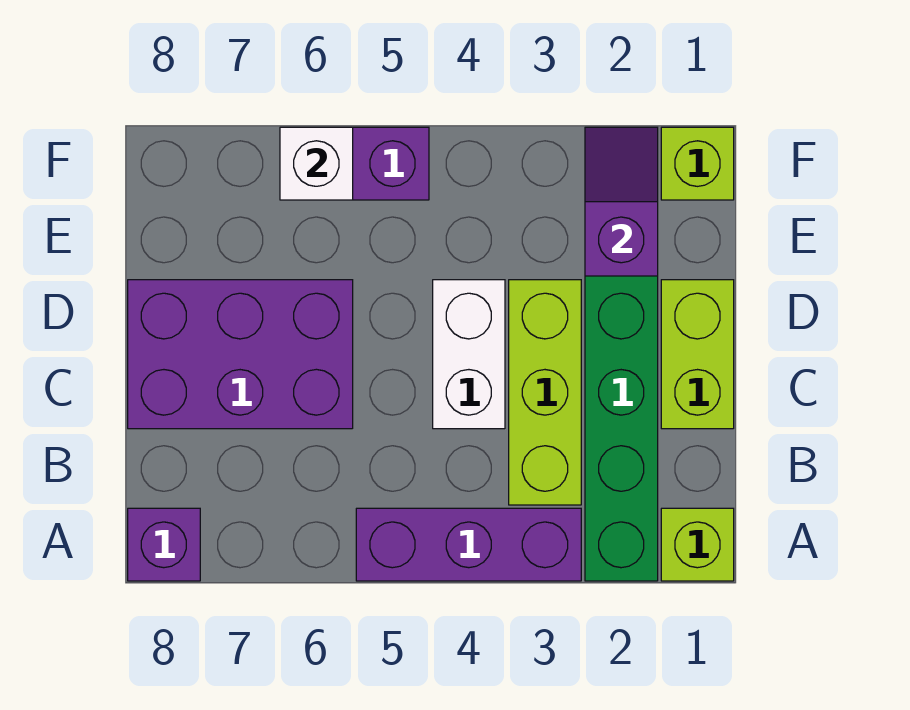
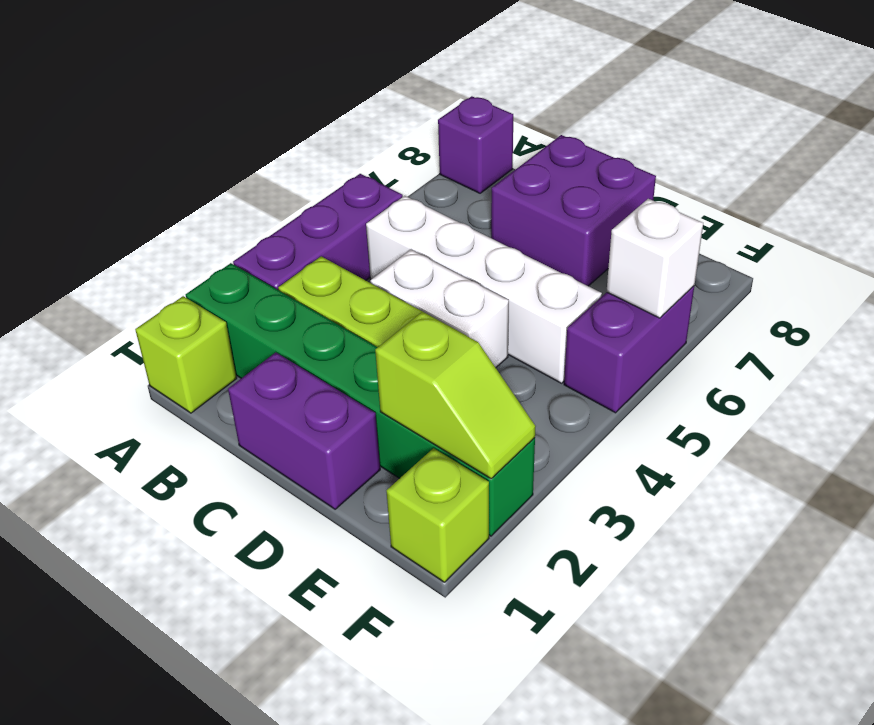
none -> white 1x4 brick [366,196,602,383]
lime 1x2 brick [661,280,734,429] -> purple 1x2 brick [228,352,380,509]
purple 2x3 brick [128,280,353,429] -> purple 2x2 brick [491,135,656,286]
purple 1x2 slope [585,127,658,276] -> lime 1x2 slope [375,312,536,479]

